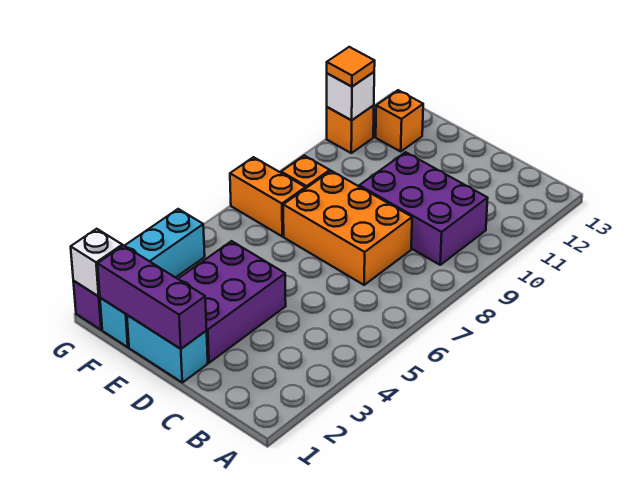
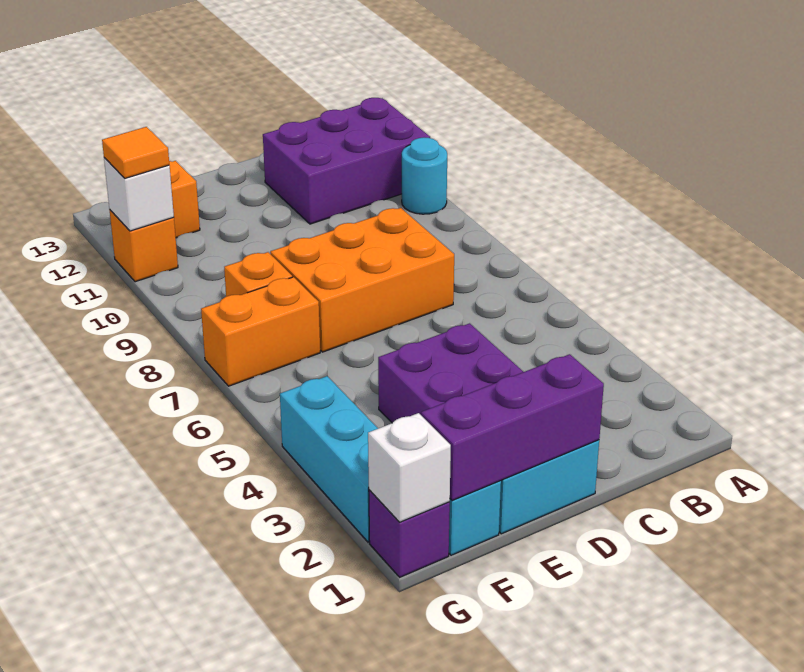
none -> cyan 1x1 round brick [402,138,447,214]
purple 2x3 brick [359,152,488,265] -> purple 2x3 brick moved to [263,98,430,224]

